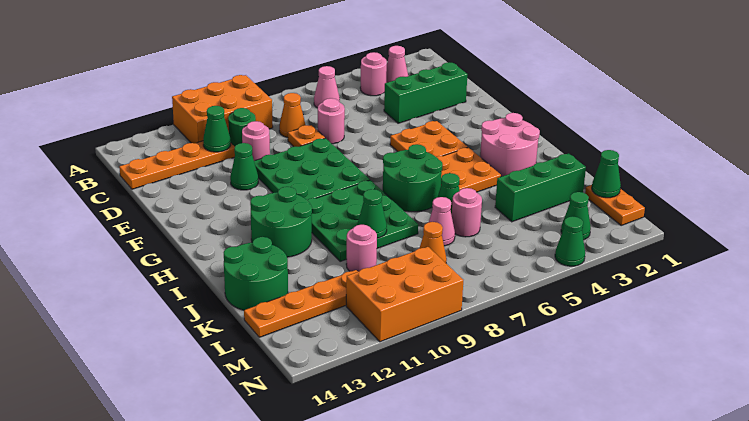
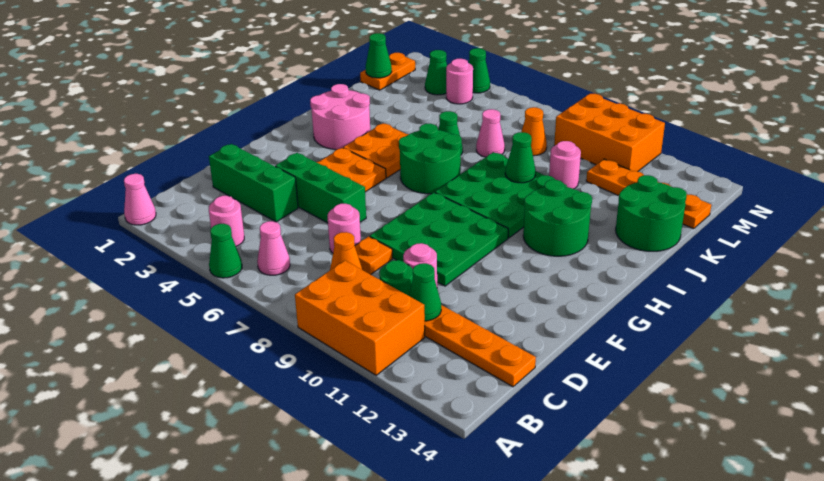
pink 1x1 cone [386,46,408,83] -> pink 1x1 cone moved to [124,174,156,225]
green 1x1 cone [230,143,258,190] -> green 1x1 cone moved to [209,224,242,278]
green 1x3 brick [495,153,586,222] -> green 1x3 brick moved to [275,153,366,223]
pink 1x1 round brick [452,188,482,237] -> pink 1x1 round brick moved to [446,59,473,104]

